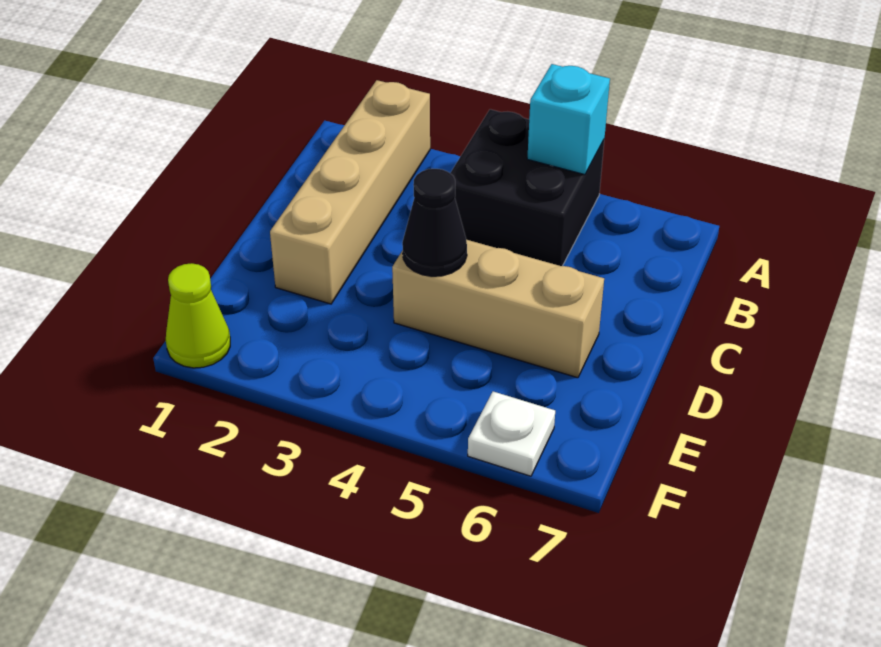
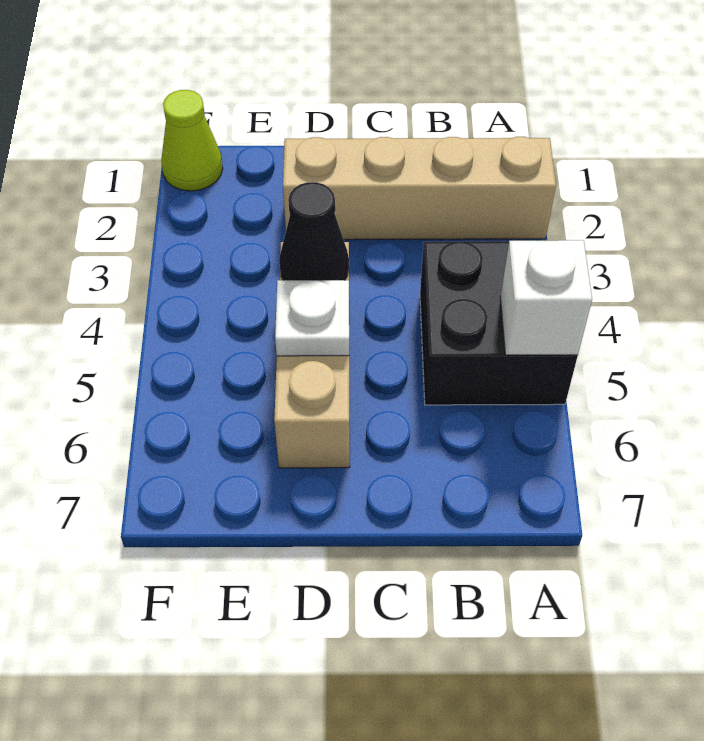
cyan 1x1 brick [527,64,610,175] -> white 1x1 brick [500,240,592,355]
white 1x1 plate [468,392,555,476] -> white 1x1 plate moved to [275,280,349,356]

